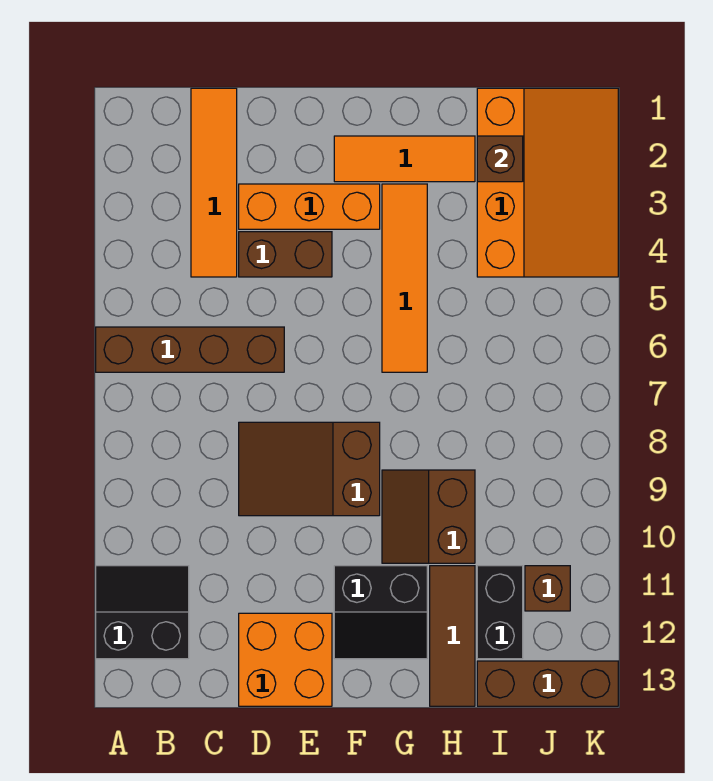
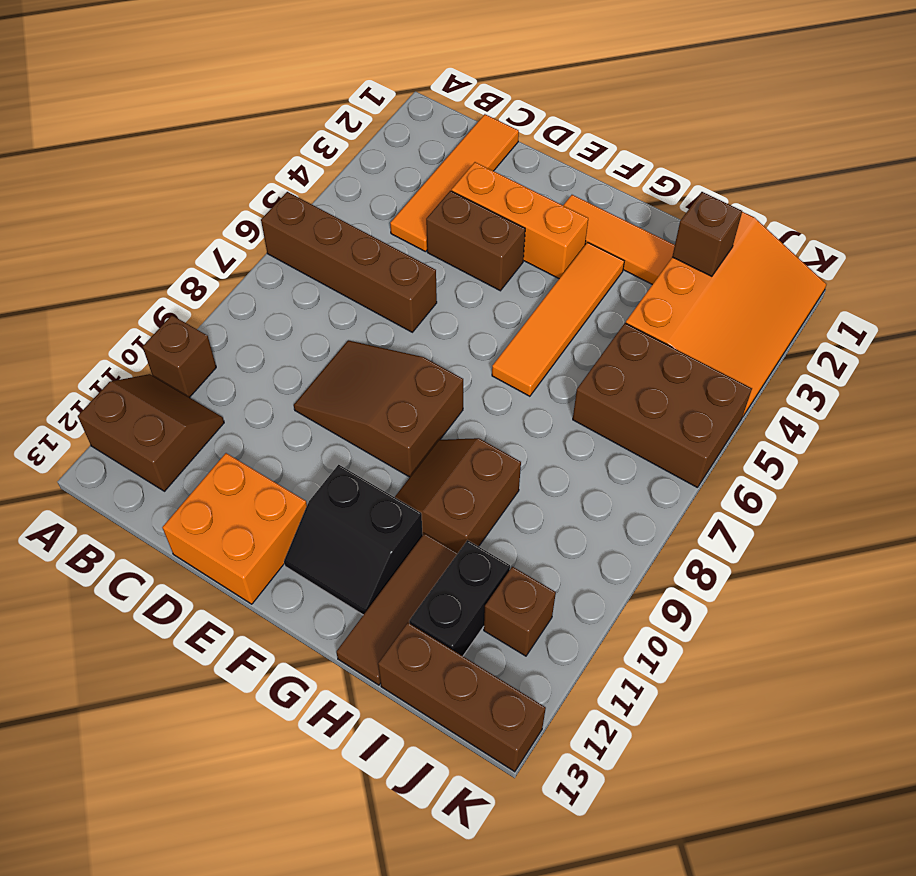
none -> brown 1x1 brick [142,315,216,398]
black 2x2 slope [96,566,189,659] -> brown 2x2 slope [78,374,224,491]
none -> brown 2x3 brick [573,323,752,488]

